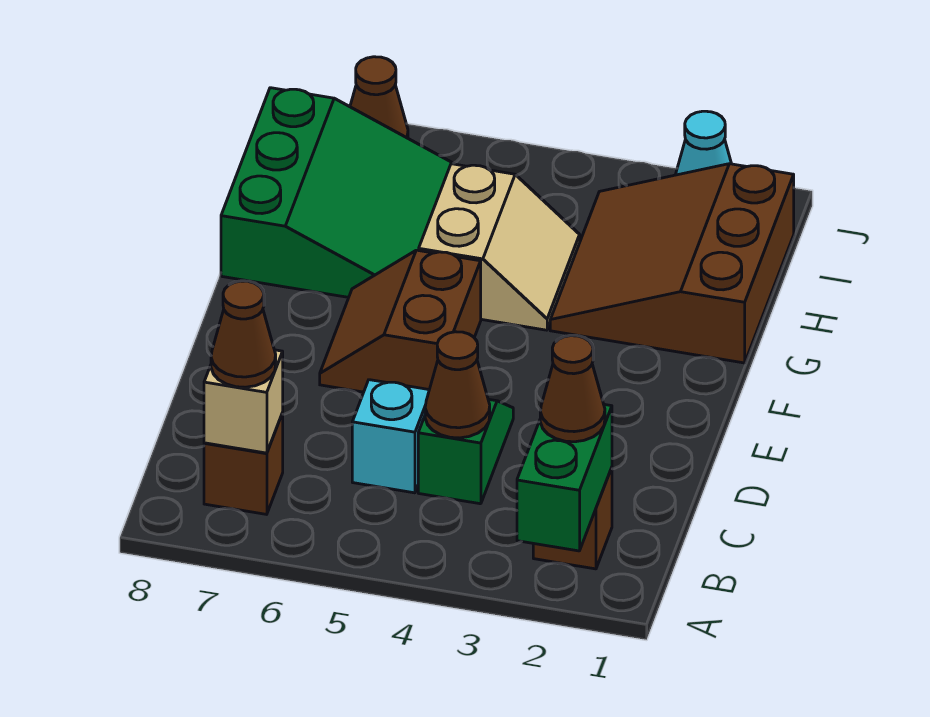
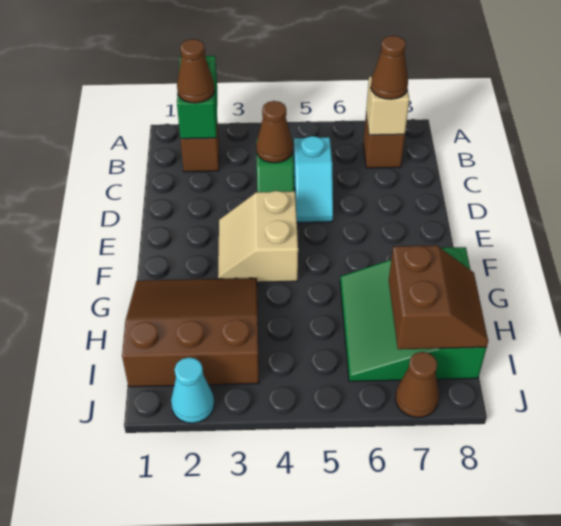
brown 2x2 slope [320,250,481,392] -> brown 2x2 slope moved to [389,245,488,349]
brown 3x3 slope [550,164,794,363] -> brown 3x3 slope turned to [122,278,259,387]
tan 2x2 slope [419,164,580,330] -> tan 2x2 slope moved to [218,191,298,282]

